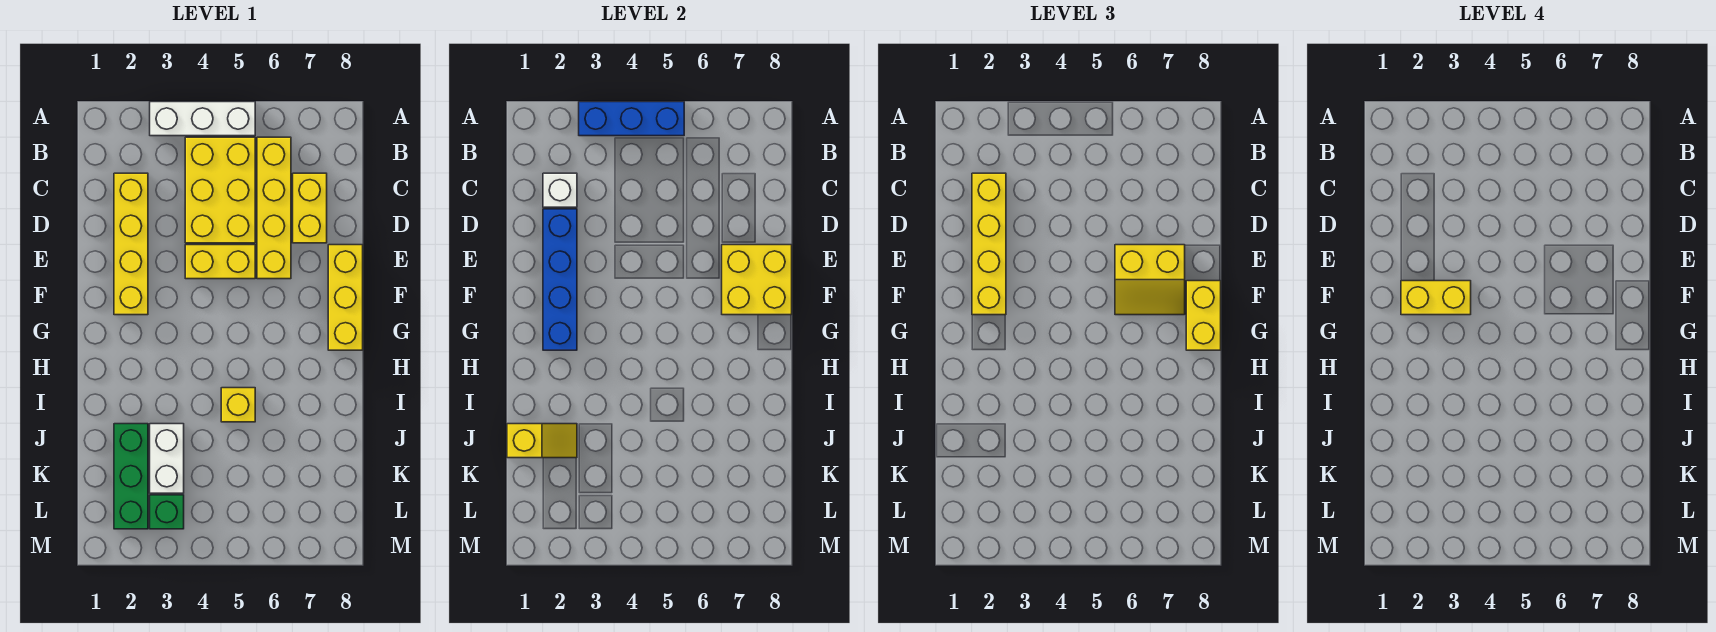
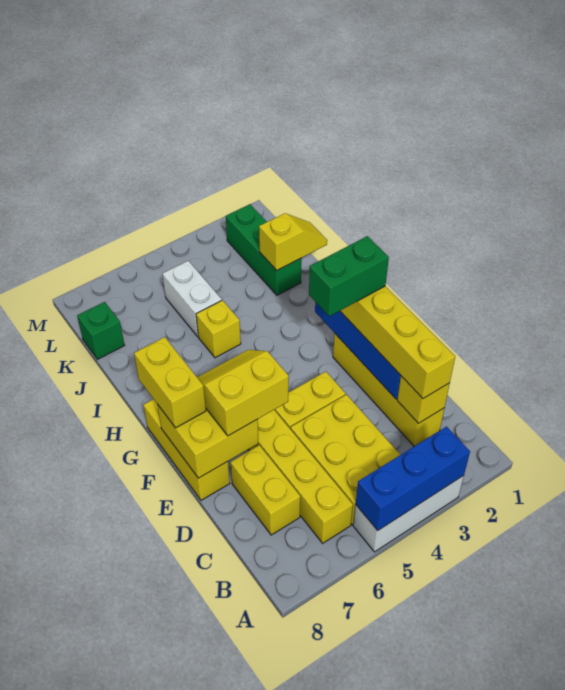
white 1x1 brick [543,173,577,207] -> yellow 1x1 brick [397,376,450,424]
yellow 1x2 brick [1401,281,1471,315] -> green 1x2 brick [309,236,389,316]
yellow 1x2 slope [507,424,577,458] -> yellow 1x2 slope turned to [259,213,327,270]
white 1x2 brick [150,424,184,493] -> white 1x2 brick moved to [163,261,222,337]
green 1x1 brick [150,495,184,529] -> green 1x1 brick moved to [77,302,125,359]

